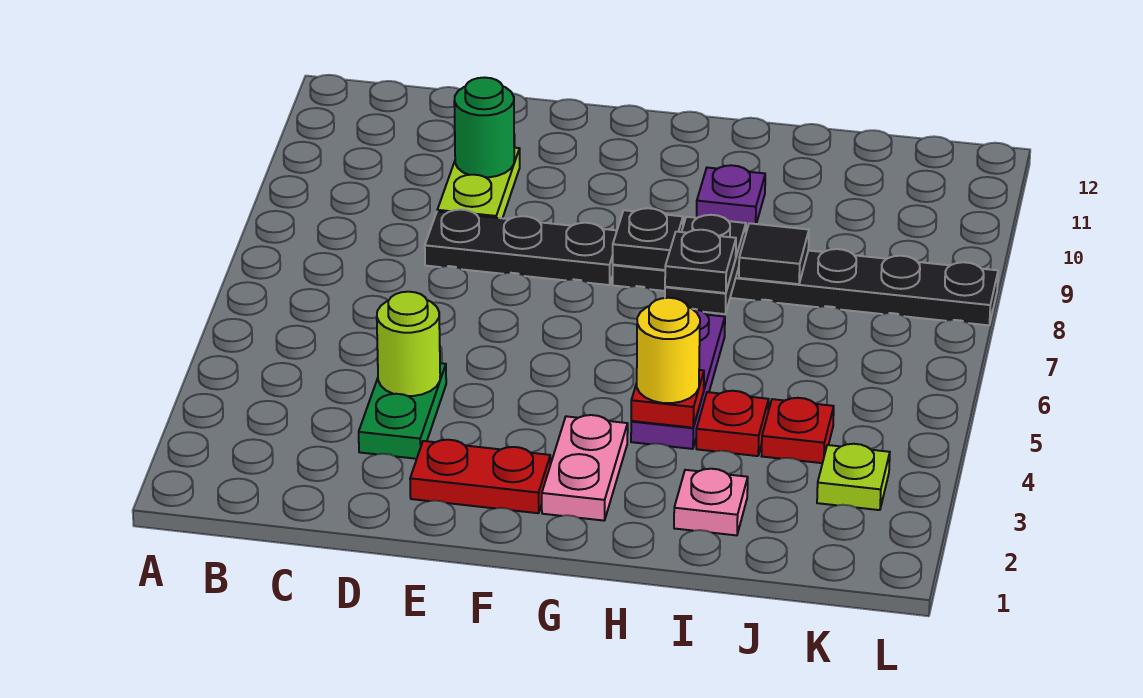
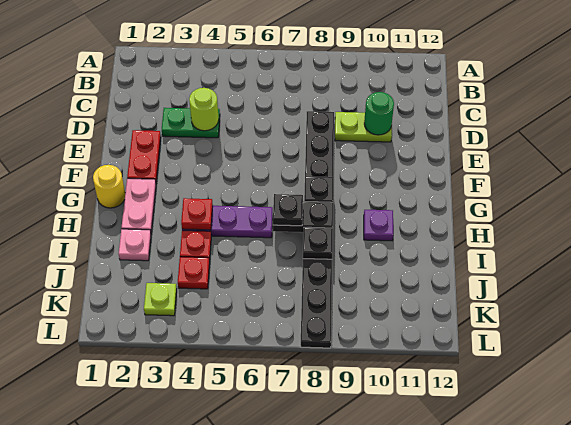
pink 1x2 plate [542,415,628,521] -> pink 1x2 plate turned to [122,178,156,232]
yellow 1x1 round brick [637,298,700,403] -> yellow 1x1 round brick moved to [93,165,125,208]
black 1x1 tile [739,223,809,284] -> black 1x1 plate [303,227,333,259]

